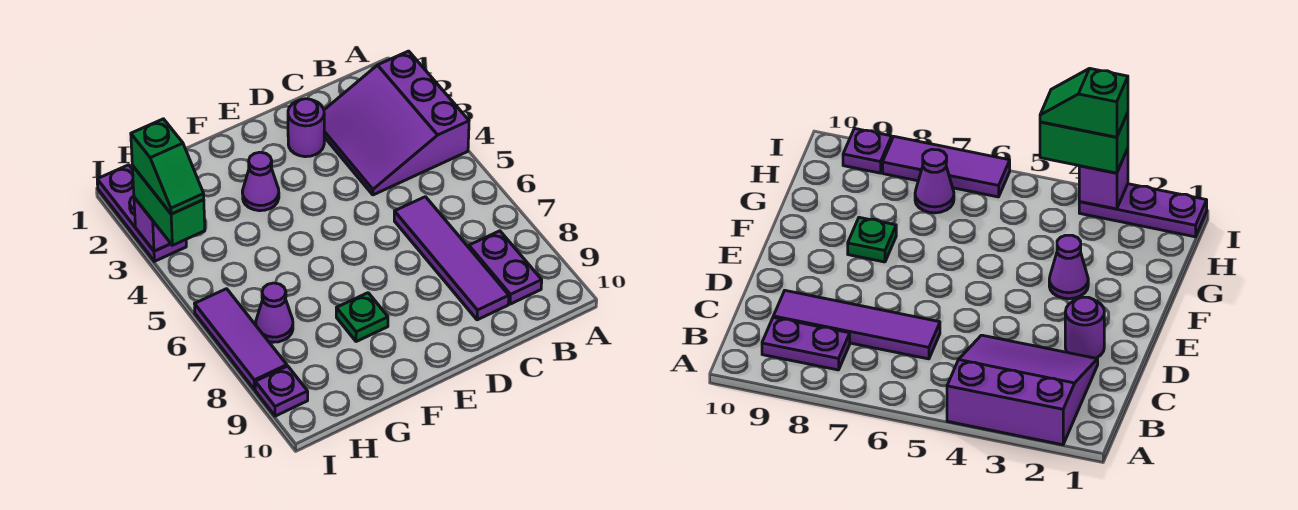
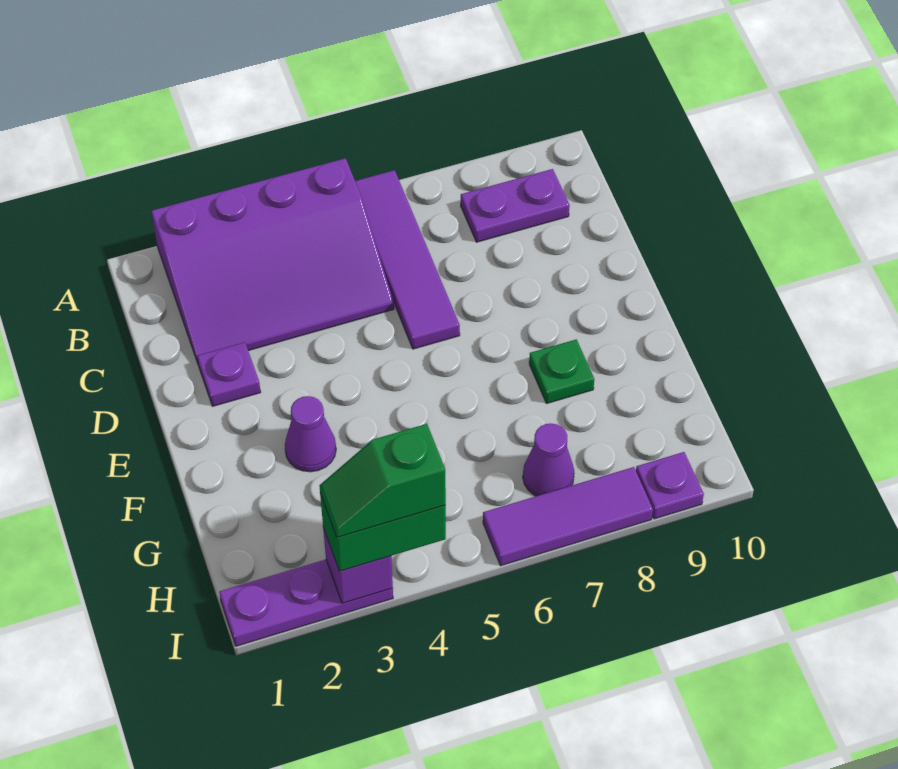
purple 3x3 slope [324,51,469,195] -> purple 3x4 slope [151,158,394,363]
purple 1x4 tile [394,197,509,320] -> purple 1x4 tile turned to [355,170,460,349]
purple 1x1 round brick [288,99,324,157] -> purple 1x1 plate [197,342,261,406]
green 1x2 slope [131,119,204,214] -> green 1x2 slope turned to [319,424,446,537]

